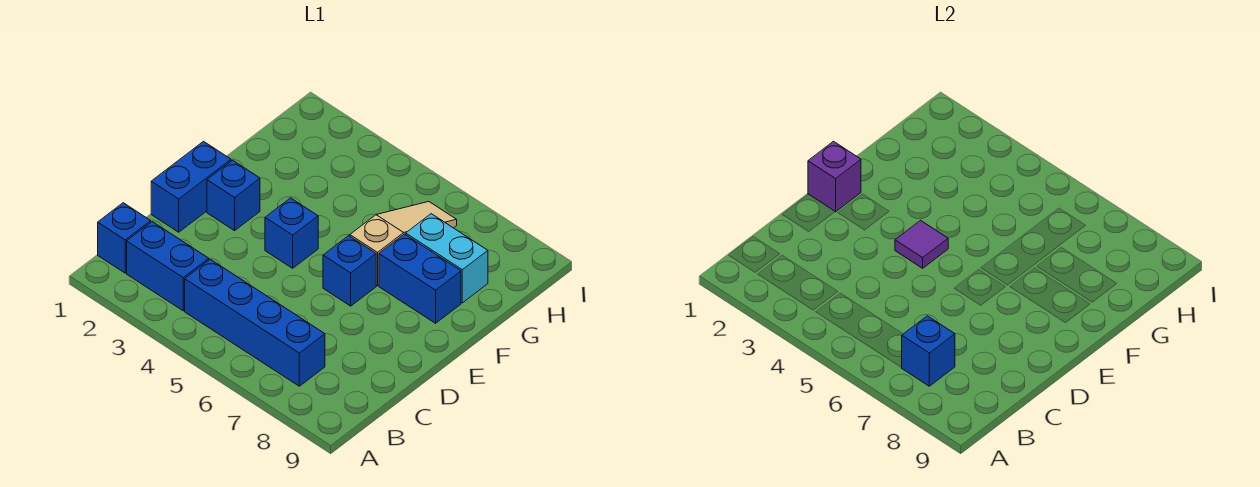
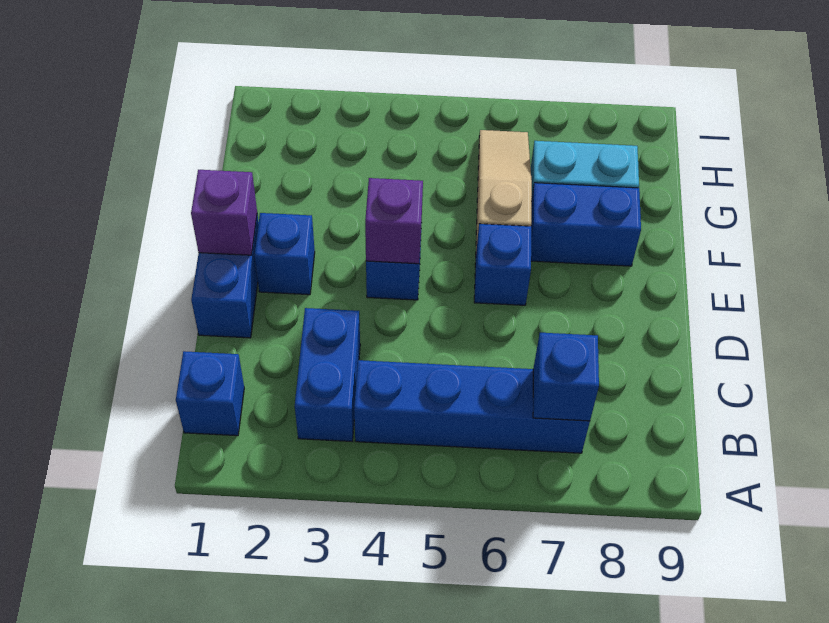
blue 1x2 brick [127,222,209,311] -> blue 1x2 brick turned to [295,308,360,441]
purple 1x1 tile [895,220,948,268] -> purple 1x1 brick [365,178,423,264]

